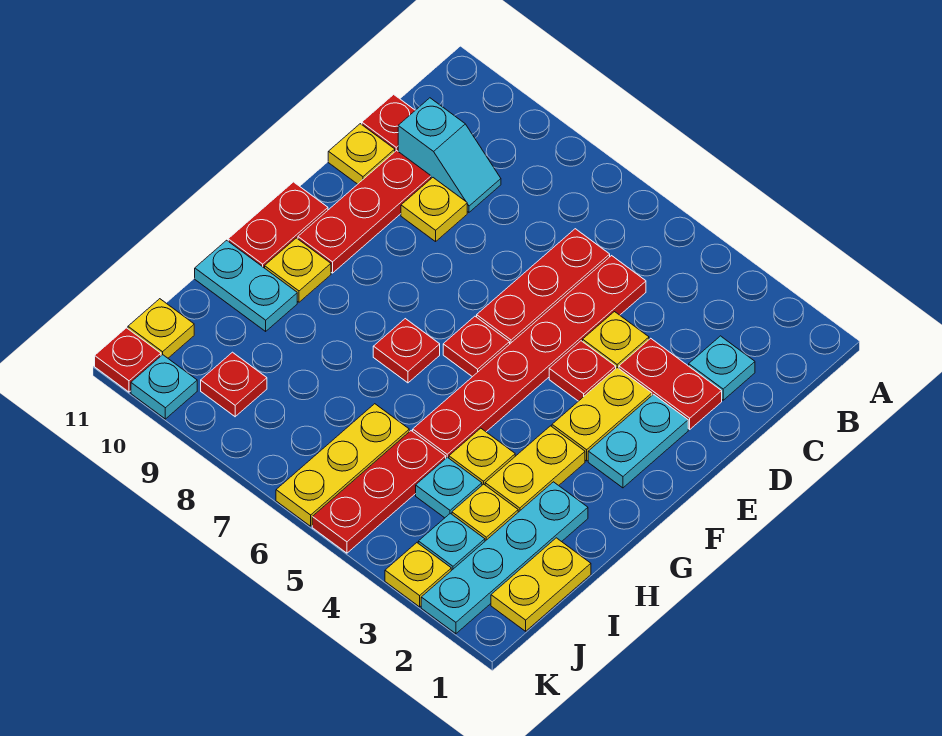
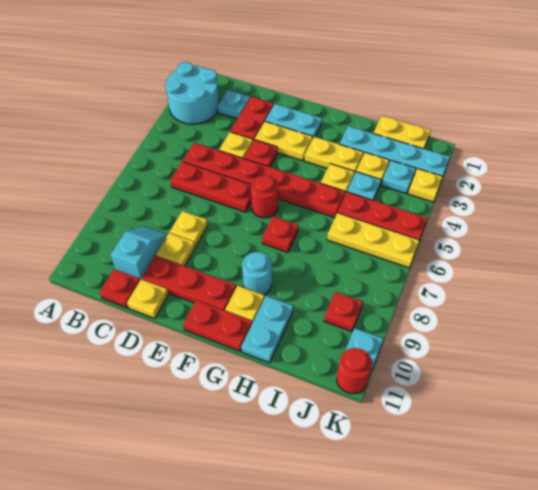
none -> cyan 2x2 round brick [165,62,219,124]
red 1x1 plate [443,316,510,377] -> red 1x1 round brick [251,176,279,218]
none -> cyan 1x1 round brick [242,252,272,295]
yellow 1x1 plate [128,299,194,358] -> yellow 1x1 plate moved to [170,211,208,247]
red 1x1 plate [95,328,161,392] -> red 1x1 round brick [337,348,372,394]

